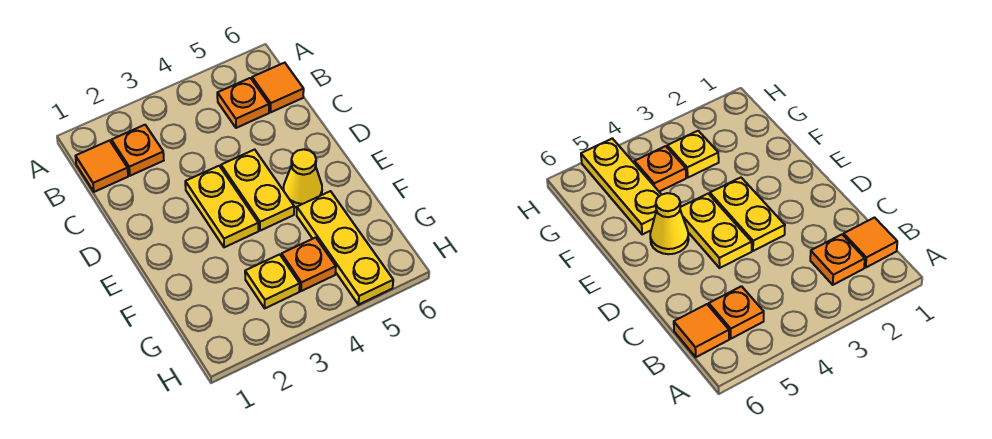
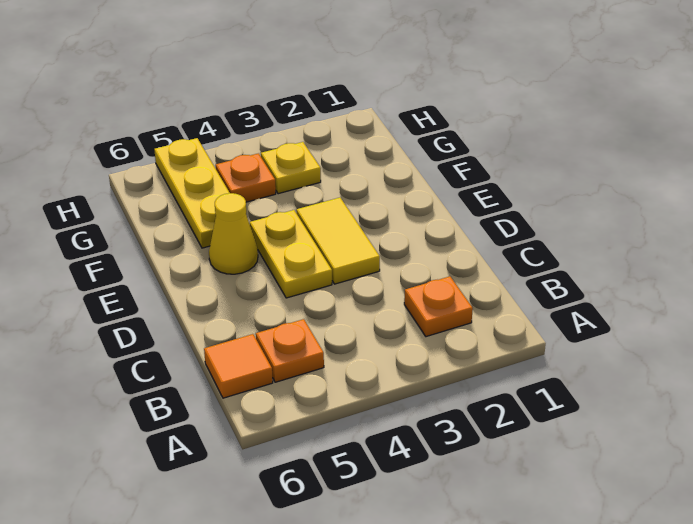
orange 1x1 tile [76,141,128,192] -> none
yellow 1x2 plate [185,166,258,247] -> yellow 1x2 tile [296,198,380,284]

